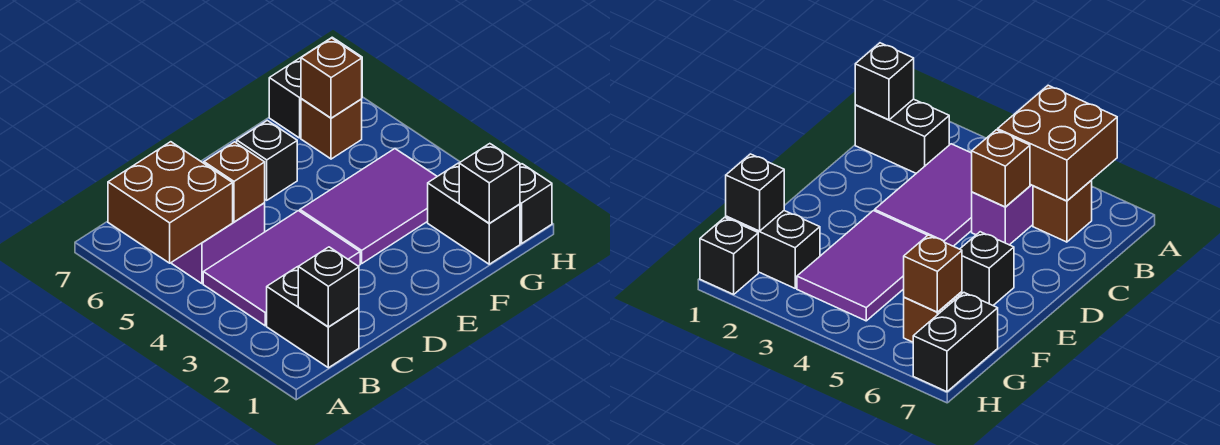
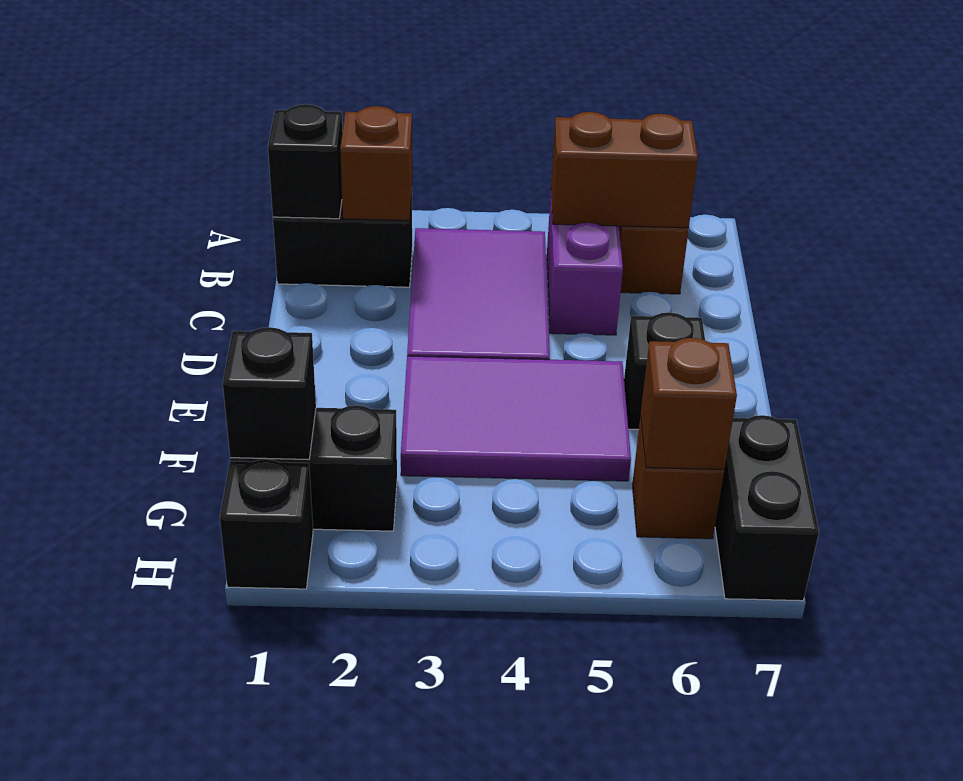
brown 2x2 brick [108,142,233,263] -> brown 1x2 brick [551,112,698,228]
brown 1x1 brick [204,142,265,222] -> brown 1x1 brick moved to [340,106,412,221]
purple 2x3 tile [300,149,437,263] -> purple 2x3 tile turned to [401,356,631,481]

